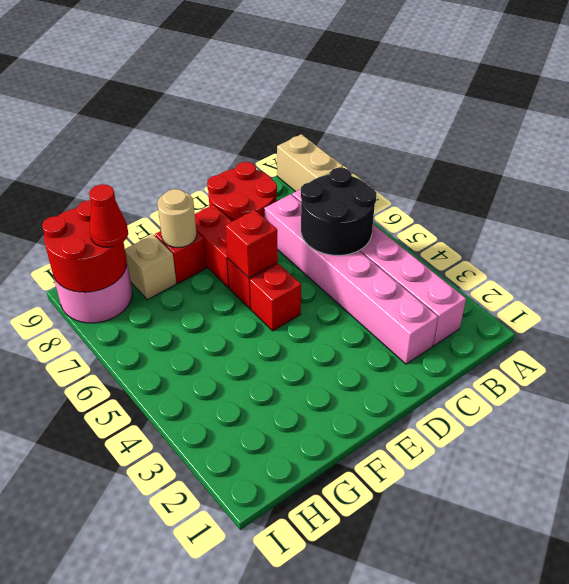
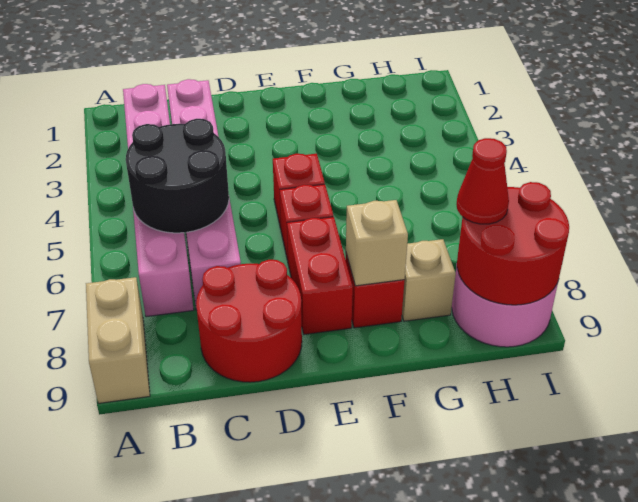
red 1x1 brick [225,210,278,278] -> none
tan 1x1 round brick [157,189,197,248] -> tan 1x1 brick [346,200,408,286]

